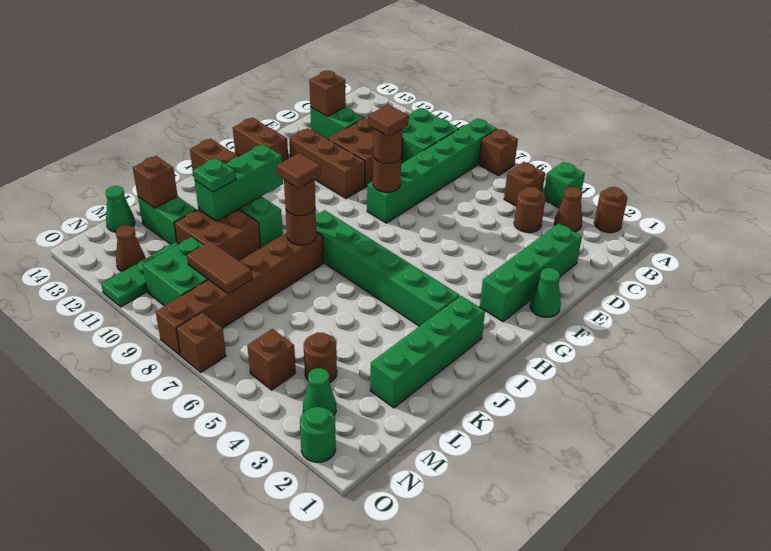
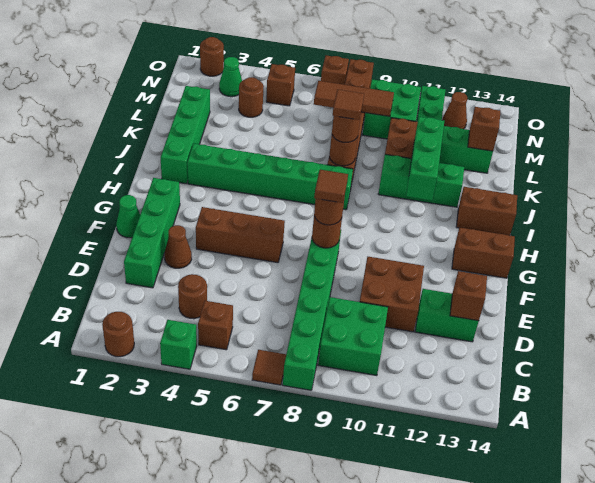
brown 1x1 brick [479,129,518,176] -> brown 1x1 tile [252,350,286,385]
brown 1x1 cone [554,187,582,232] -> brown 1x1 cone moved to [164,225,192,268]
brown 1x3 brick [289,128,365,199] -> brown 1x3 brick moved to [196,207,285,263]
green 1x1 plate [193,158,236,192] -> none
brown 1x2 tile [187,241,252,294] -> brown 1x3 tile [314,81,394,116]
green 1x1 cone [106,186,135,232] -> none
green 1x1 round brick [300,407,336,462] -> brown 1x1 round brick [200,37,224,76]

